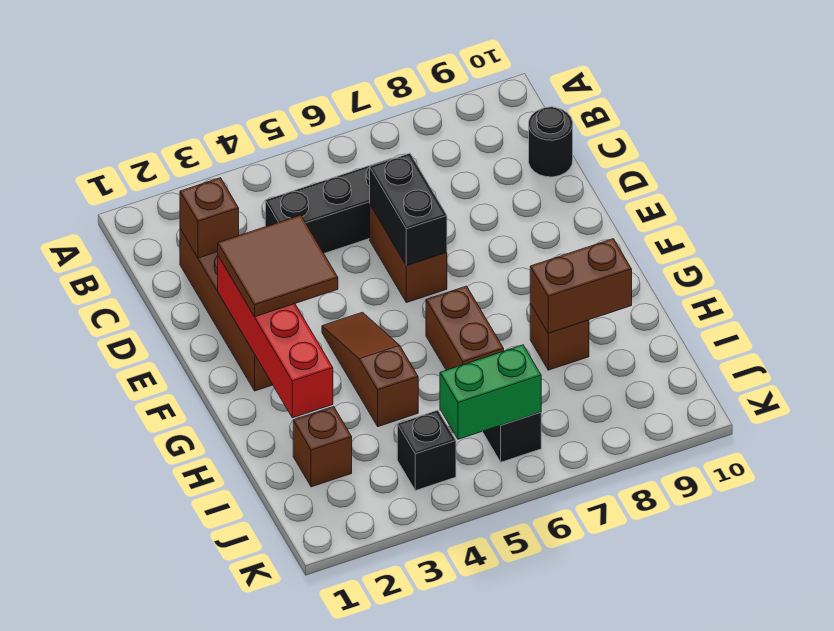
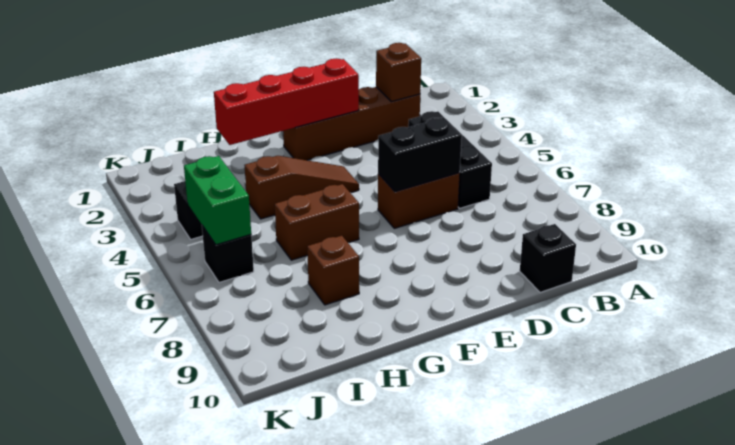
black 1x1 round brick [529,107,573,177] -> black 1x1 brick [520,224,576,292]
brown 2x2 tile [218,215,338,317] -> none
brown 1x2 brick [530,239,632,333] -> none
brown 1x1 brick [293,407,352,487] -> none

